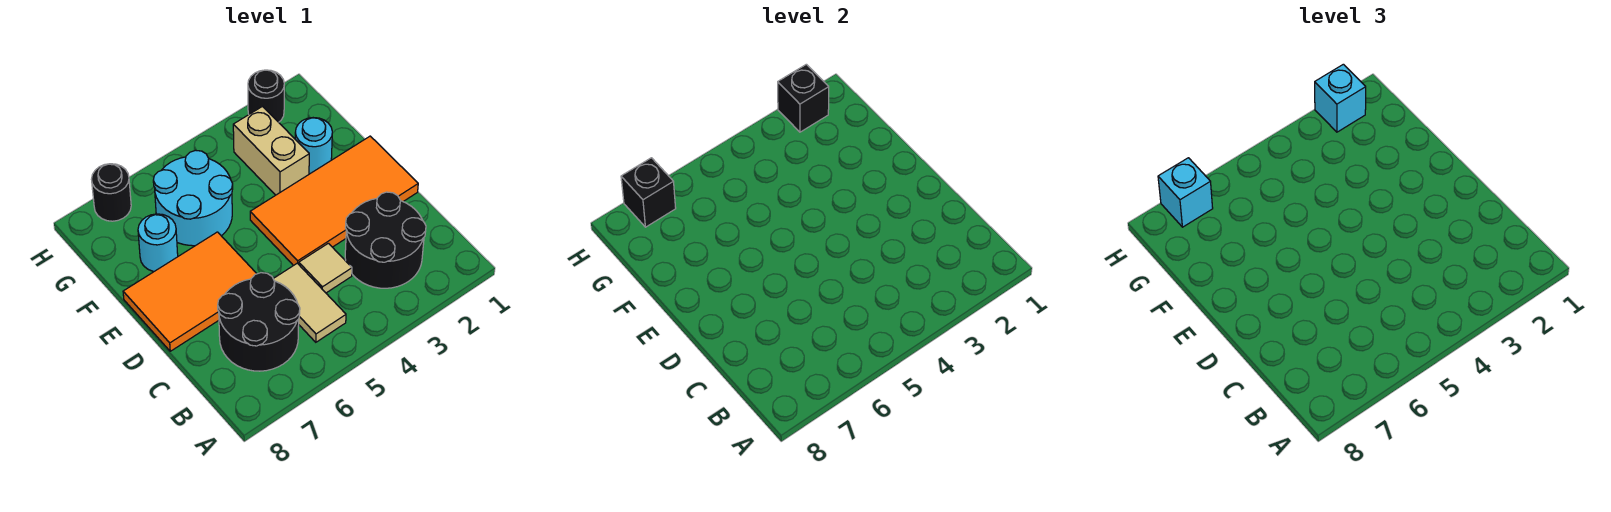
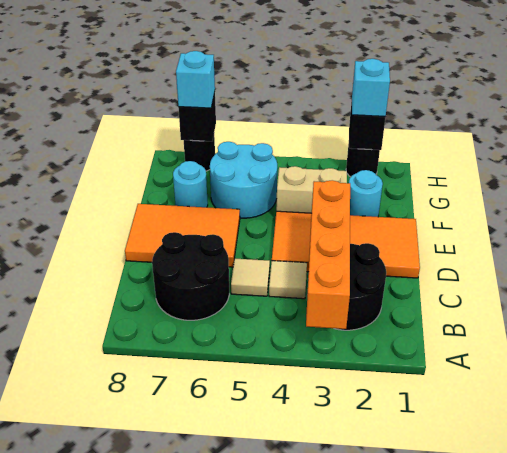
none -> orange 1x4 brick [306,180,350,329]
tan 1x2 tile [273,263,346,342] -> tan 1x1 tile [231,259,270,296]
tan 1x2 brick [233,107,309,195] -> tan 1x2 brick turned to [276,166,347,213]

